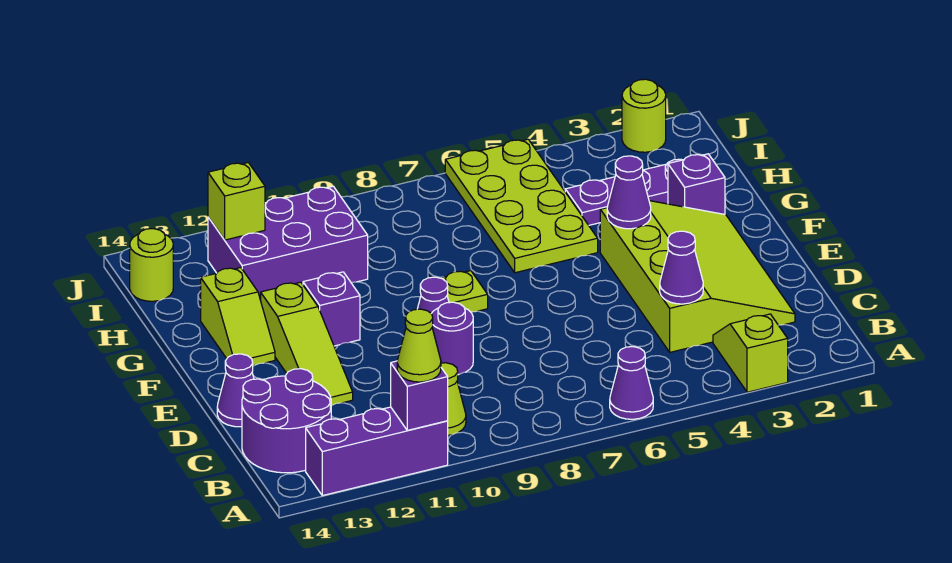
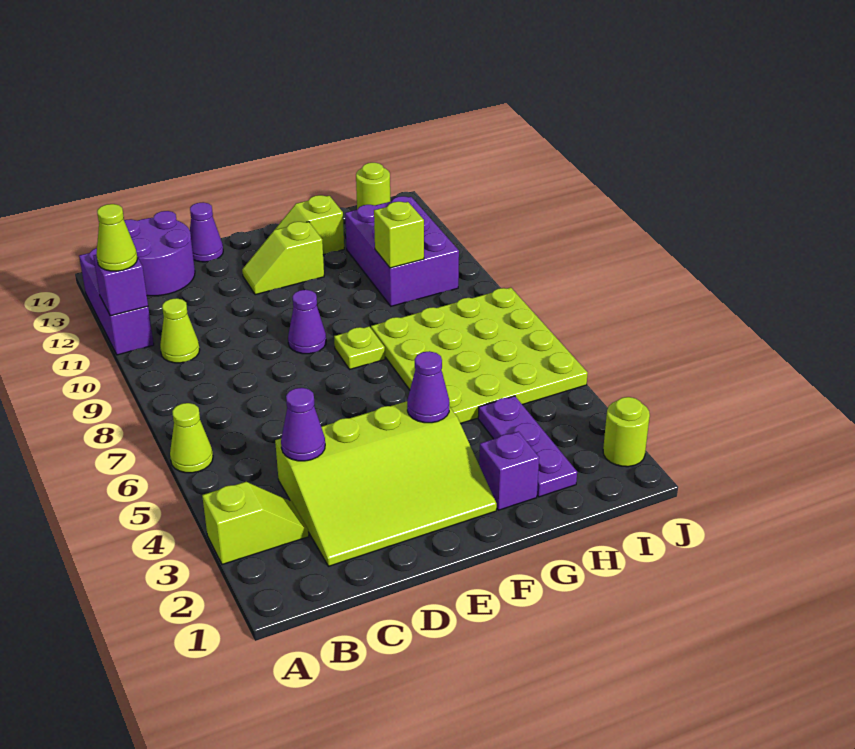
purple 1x1 cone [610,347,653,419] -> lime 1x1 cone [170,403,213,473]
purple 1x1 round brick [431,302,473,374] -> none
lime 1x3 slope [261,282,353,405] -> lime 1x2 slope [242,222,324,295]
purple 1x1 brick [303,272,360,346] -> none
lime 2x4 plate [445,139,598,273] -> lime 4x4 plate [371,288,588,424]
lime 1x1 brick [208,163,265,240] -> lime 1x1 brick moved to [374,202,424,268]

